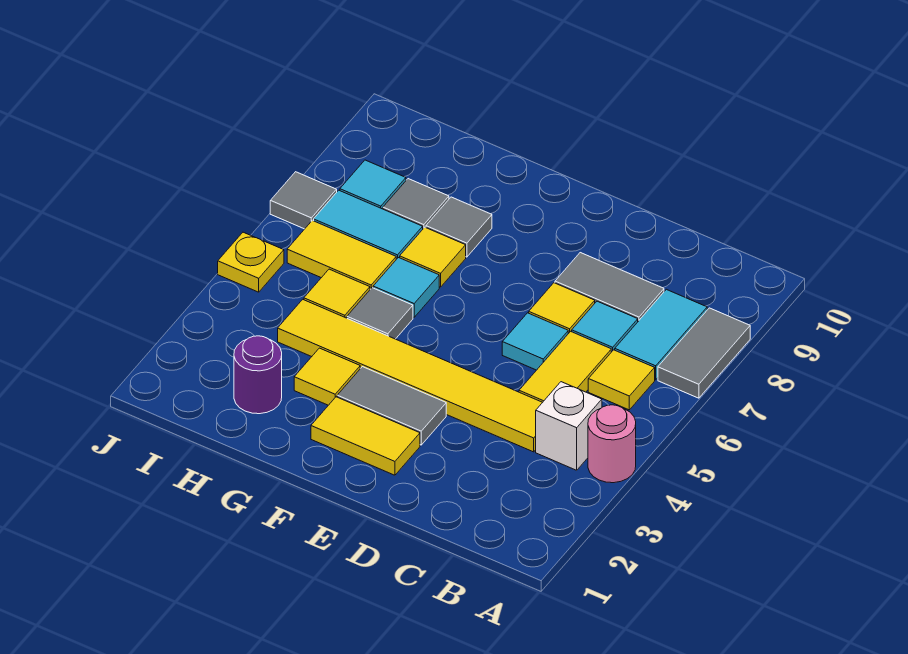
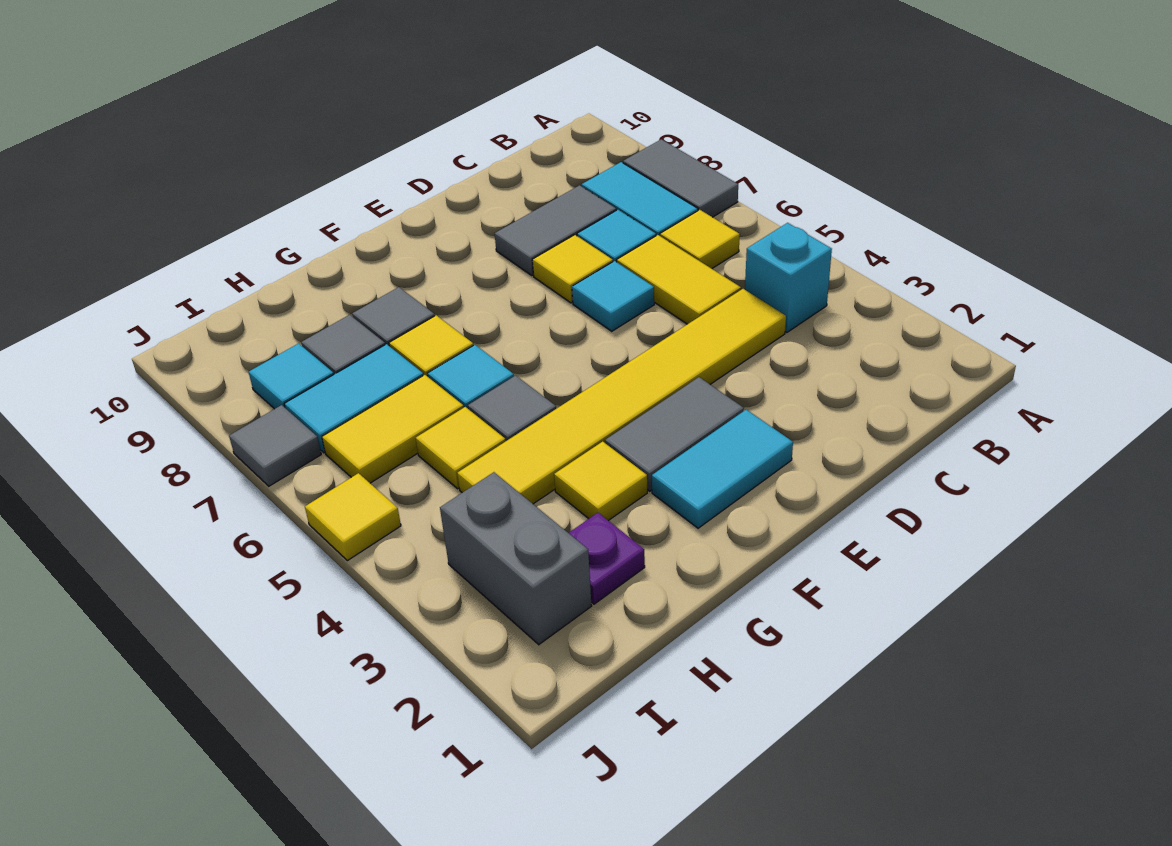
pink 1x1 round brick [588,405,636,483] -> none
white 1x1 brick [536,382,602,470] -> cyan 1x1 brick [745,223,832,332]
yellow 1x2 tile [311,397,420,475] -> cyan 1x2 tile [652,410,793,528]
purple 1x1 round brick [234,336,282,414] -> purple 1x1 plate [569,513,645,604]
none -> grey 1x2 brick [440,472,592,645]
yellow 1x1 plate [218,232,284,292] -> yellow 1x1 tile [305,473,401,561]

